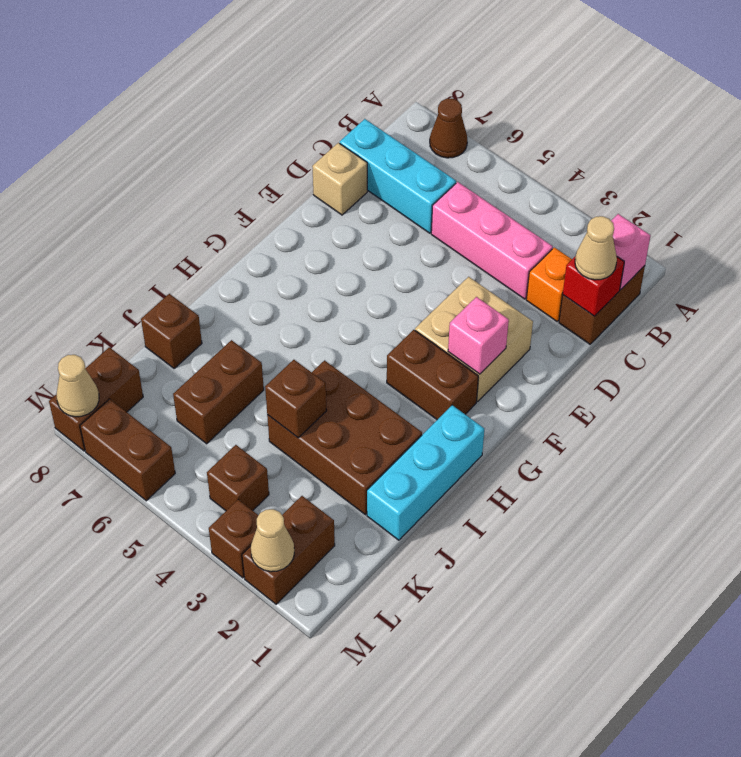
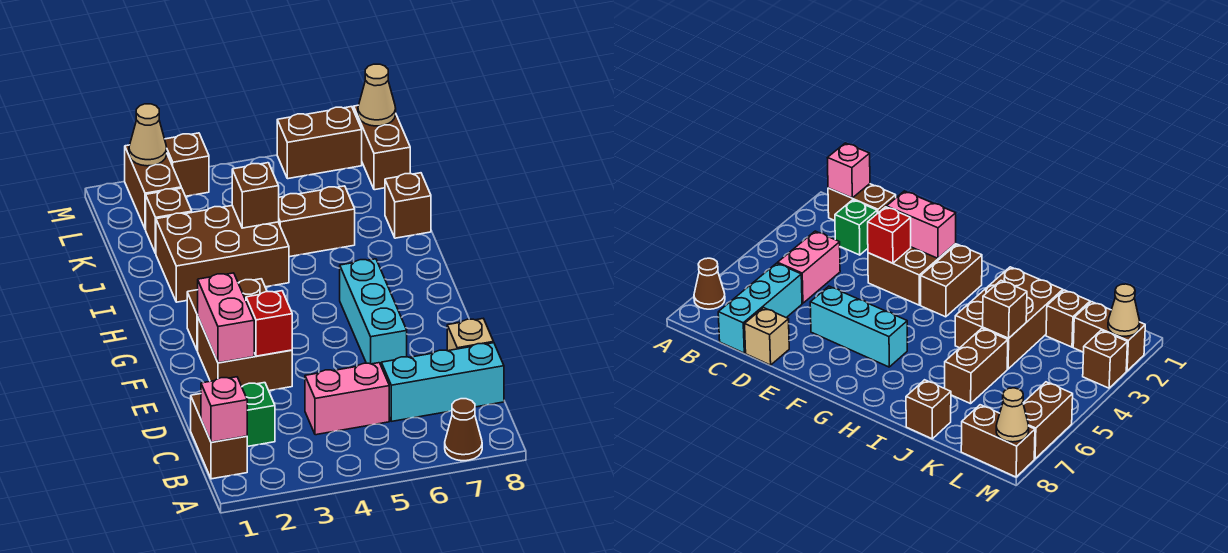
red 1x1 brick [563,256,624,316] -> red 1x1 brick moved to [246,291,292,356]
tan 1x1 cone [575,216,617,280] -> none
orange 1x1 brick [526,248,572,321] -> green 1x1 brick [242,383,275,447]
pink 1x3 brick [431,182,553,299] -> pink 1x2 brick [305,363,389,435]
tan 2x2 brick [415,277,533,402] -> brown 2x2 brick [198,318,292,391]
pink 1x1 brick [448,297,509,374] -> pink 1x2 brick [198,273,254,363]
cyan 1x3 brick [367,405,484,540] -> cyan 1x3 brick moved to [340,259,407,365]
brown 1x2 brick [173,340,264,444] -> brown 1x2 brick turned to [279,186,355,257]
brown 1x1 brick [207,445,269,511] -> brown 1x1 brick moved to [146,188,192,253]

